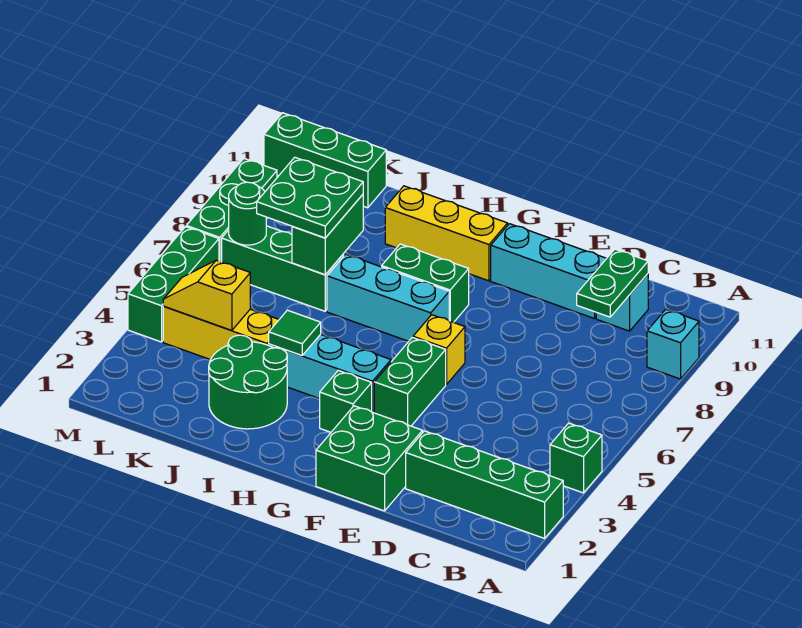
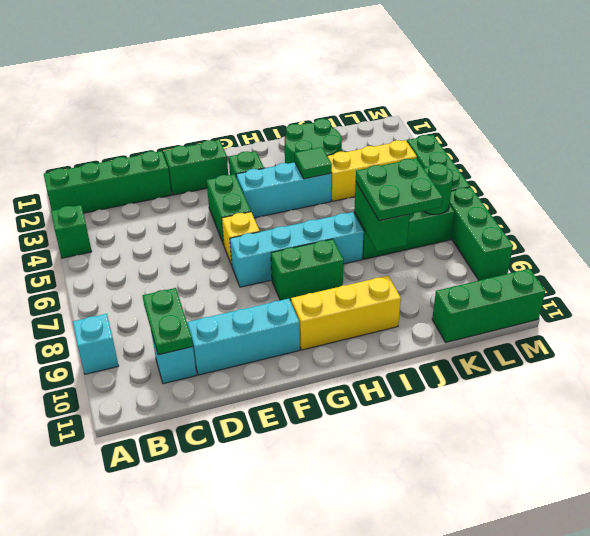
green 2x2 brick [316,406,423,511] -> green 1x2 brick [164,140,228,195]
cyan 1x3 brick [327,254,449,341] -> cyan 1x4 brick [230,212,364,287]
yellow 1x2 slope [163,260,250,331] -> none

